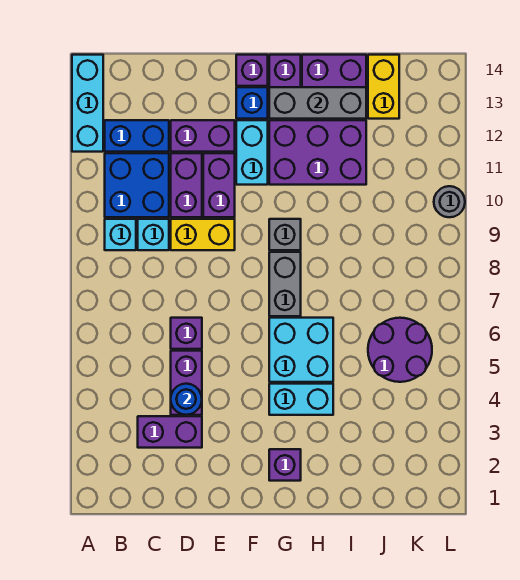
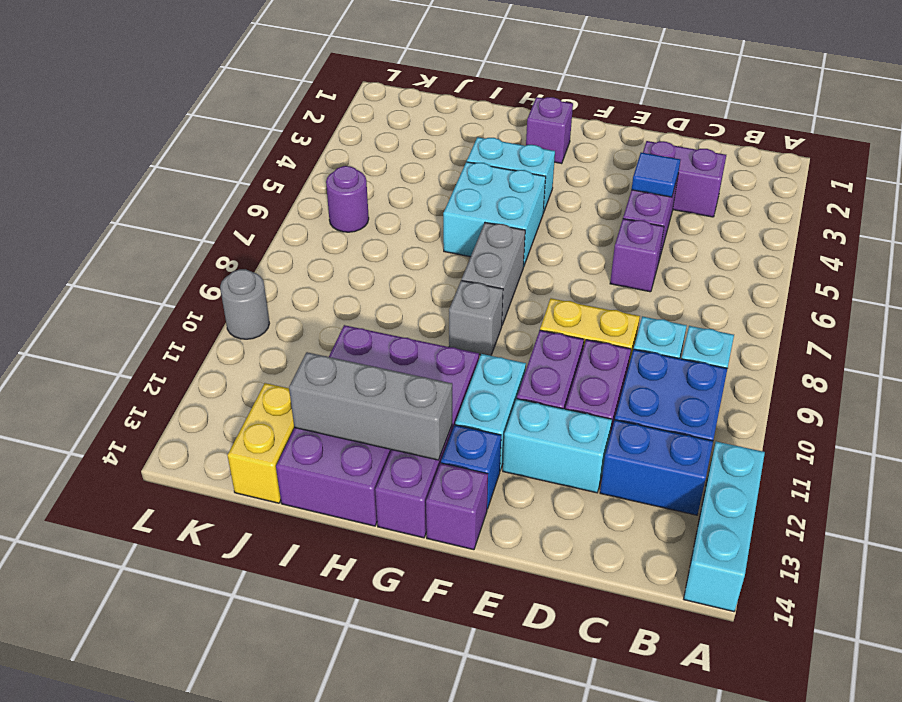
blue 1x1 round brick [171,384,202,415] -> blue 1x1 tile [632,153,680,197]
purple 1x2 brick [171,120,235,152] -> cyan 1x2 brick [503,399,612,493]
purple 2x2 round brick [368,318,432,382] -> purple 1x1 round brick [326,166,369,232]

